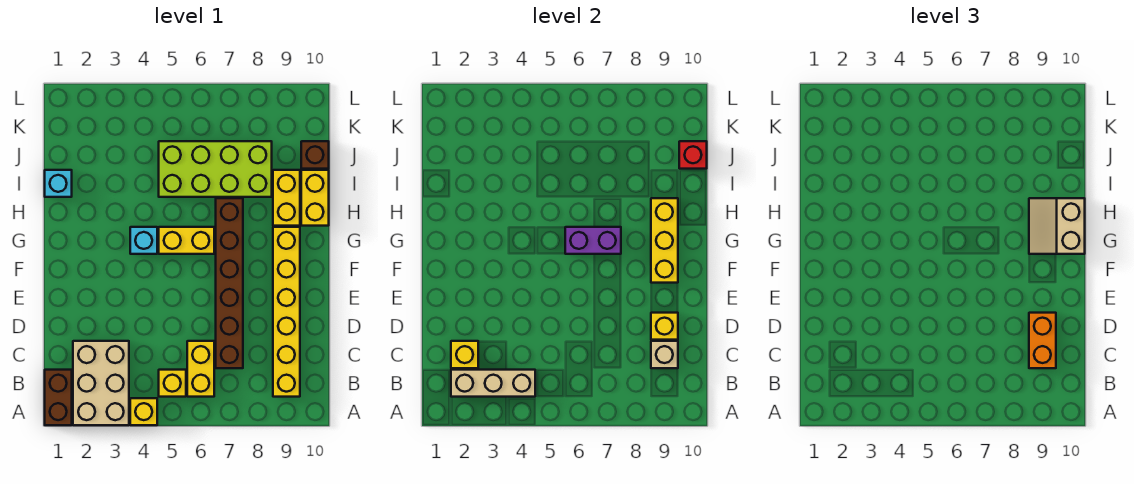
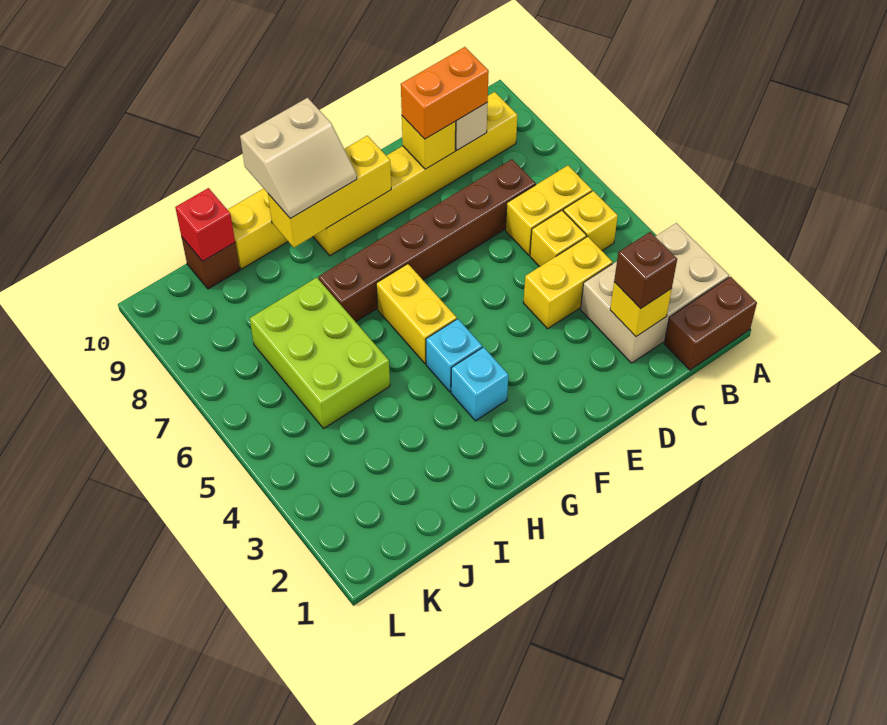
yellow 1x1 brick [130,398,157,425] -> yellow 1x1 brick moved to [530,210,586,267]
tan 1x3 brick [451,370,535,397] -> none
none -> brown 1x1 brick [614,232,677,309]
purple 1x2 brick [565,227,621,254] -> none
yellow 1x2 brick [273,170,300,226] -> yellow 1x2 brick moved to [523,236,613,329]
cyan 1x1 brick [45,170,72,197] -> cyan 1x1 brick moved to [451,347,508,421]
lime 2x4 brick [159,141,272,197] -> lime 2x3 brick [250,278,390,428]

